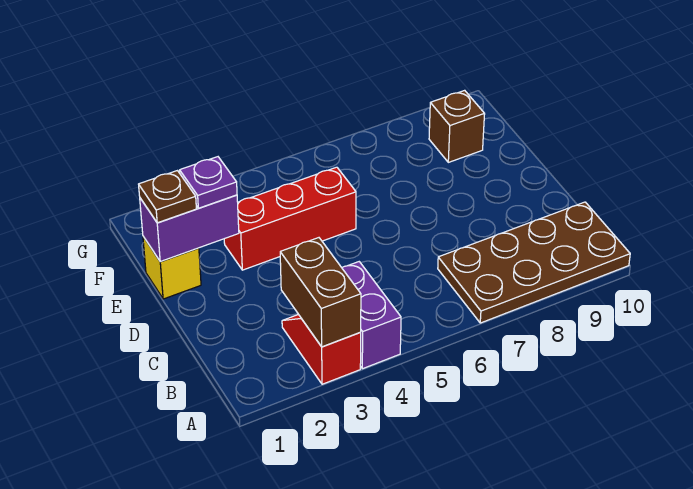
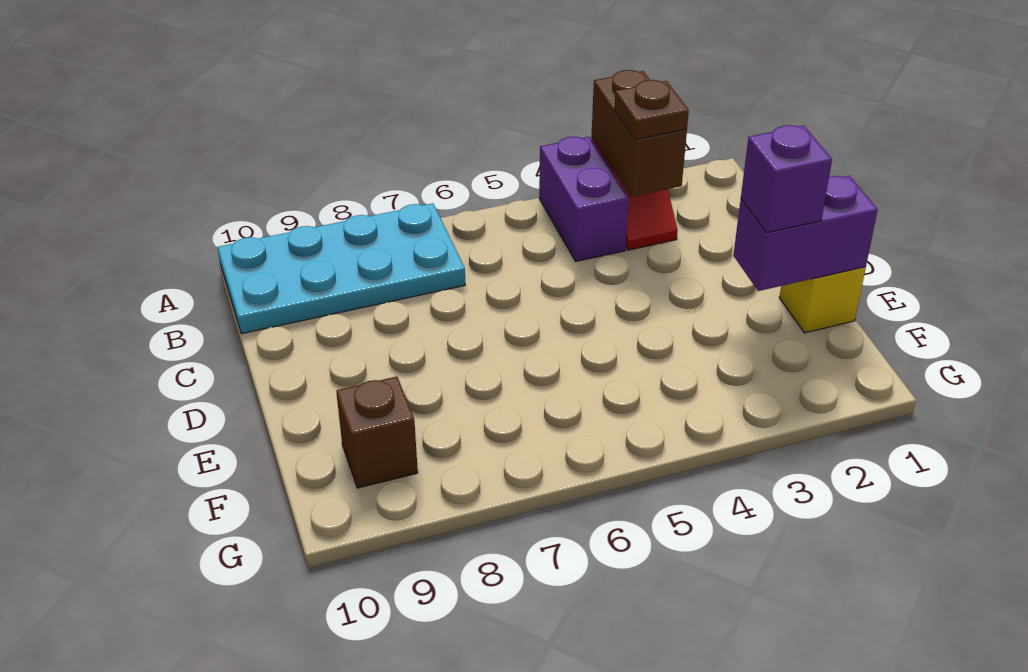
brown 2x4 plate [438,202,630,323] -> cyan 2x4 plate [217,203,465,334]
brown 1x1 plate [139,171,196,223] -> brown 1x1 plate moved to [614,80,689,140]
purple 1x1 plate [180,157,237,208] -> purple 1x1 brick [741,125,832,233]
red 1x3 brick [224,167,356,270] -> none

